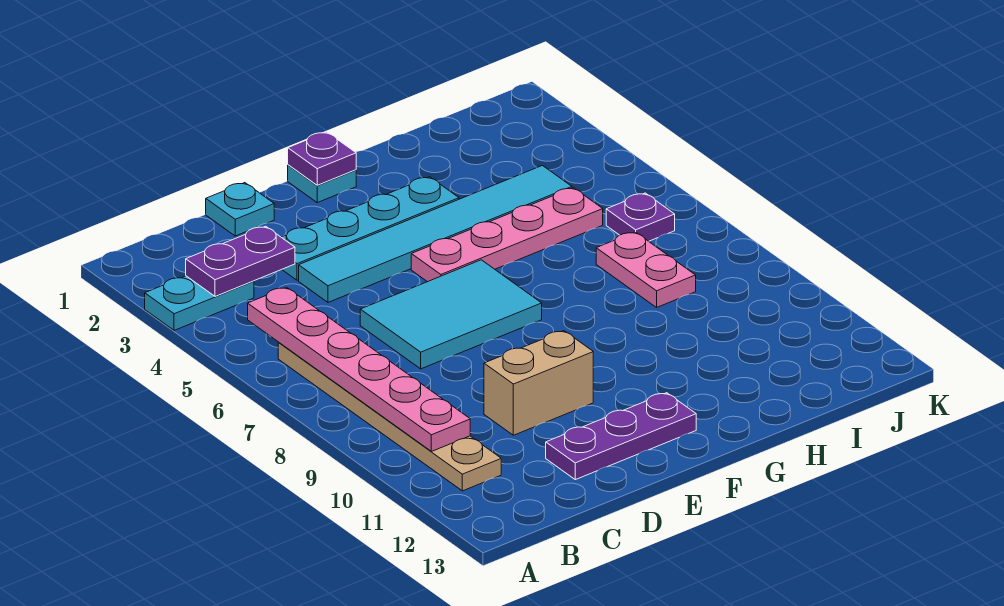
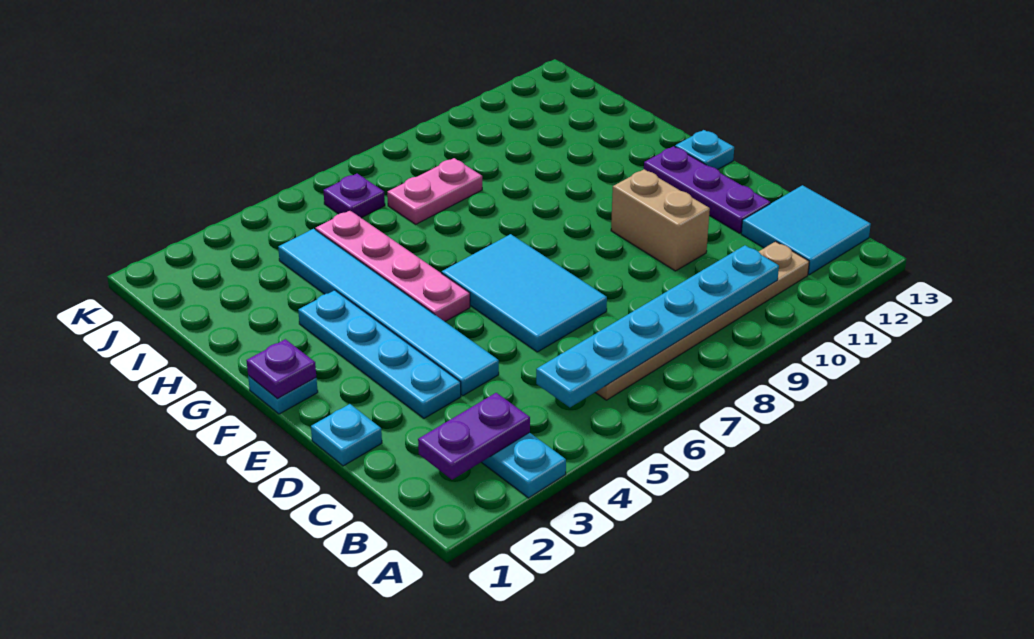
purple 1x2 plate [186,226,295,296] -> purple 1x2 plate turned to [418,393,530,480]
pink 1x6 plate [248,287,470,451] -> cyan 1x6 plate [536,245,779,407]
none -> cyan 2x2 tile [741,185,871,275]
none -> cyan 1x1 plate [675,130,734,169]

